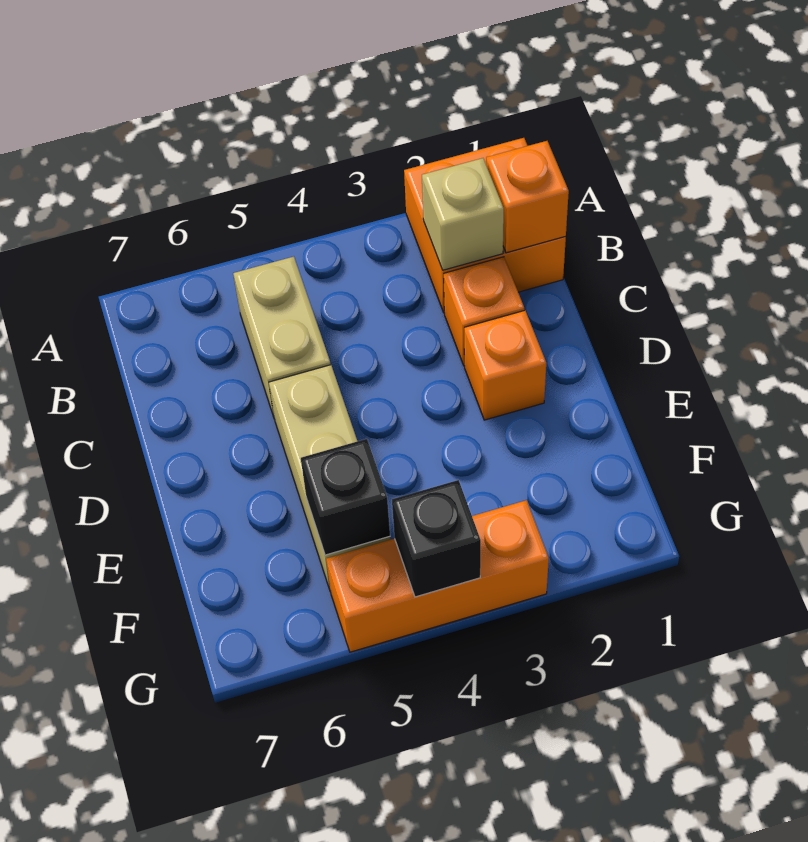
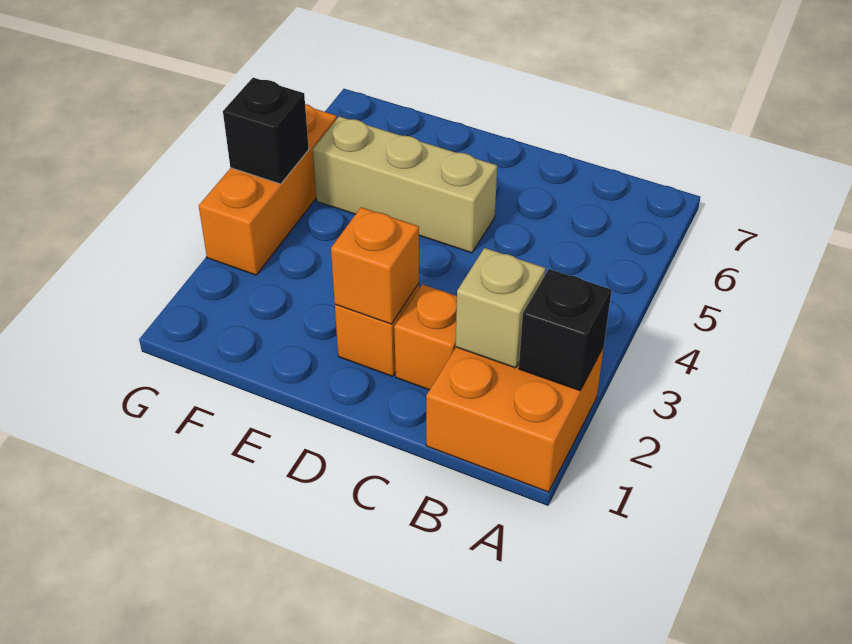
orange 1x1 brick [486,141,569,253] -> orange 1x1 brick moved to [331,207,419,324]
tan 1x2 brick [233,257,331,419] -> none
black 1x1 brick [301,439,390,555] -> black 1x1 brick moved to [519,269,612,391]

